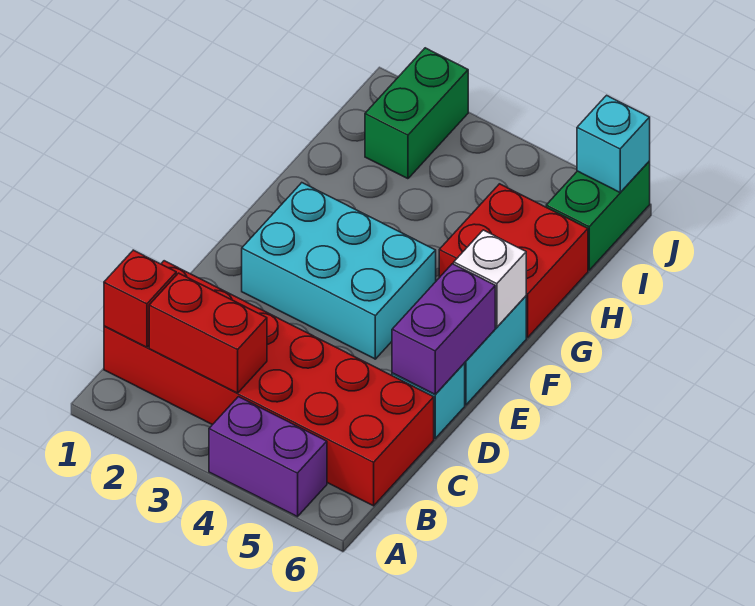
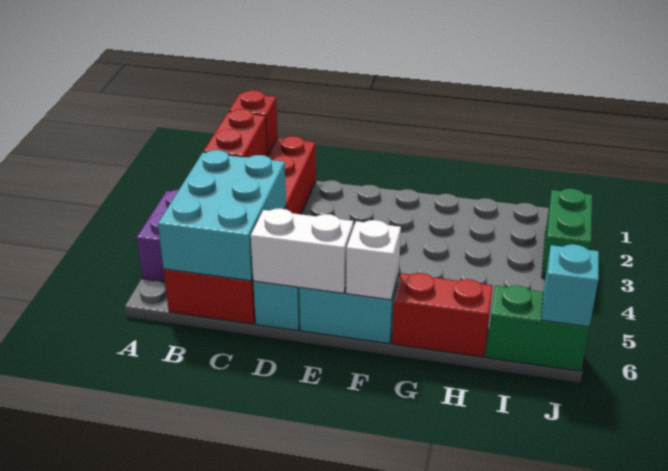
purple 1x2 brick [392,264,495,394] -> white 1x2 brick [251,208,354,293]
cyan 2x3 brick [242,183,436,359] -> cyan 2x3 brick moved to [158,150,286,281]
red 2x2 brick [439,184,588,337] -> red 1x2 brick [392,273,493,357]
green 1x2 brick [365,48,468,179] -> green 1x2 brick turned to [542,189,592,278]

